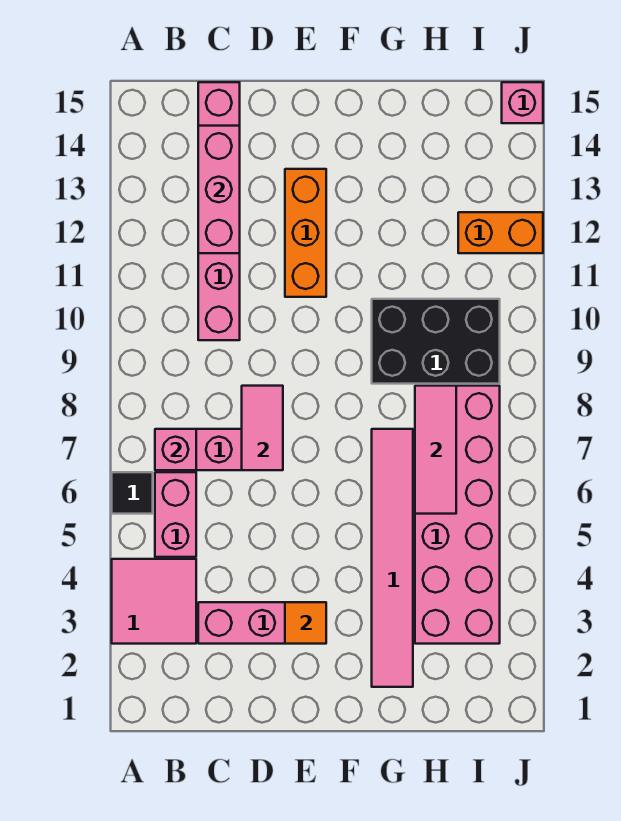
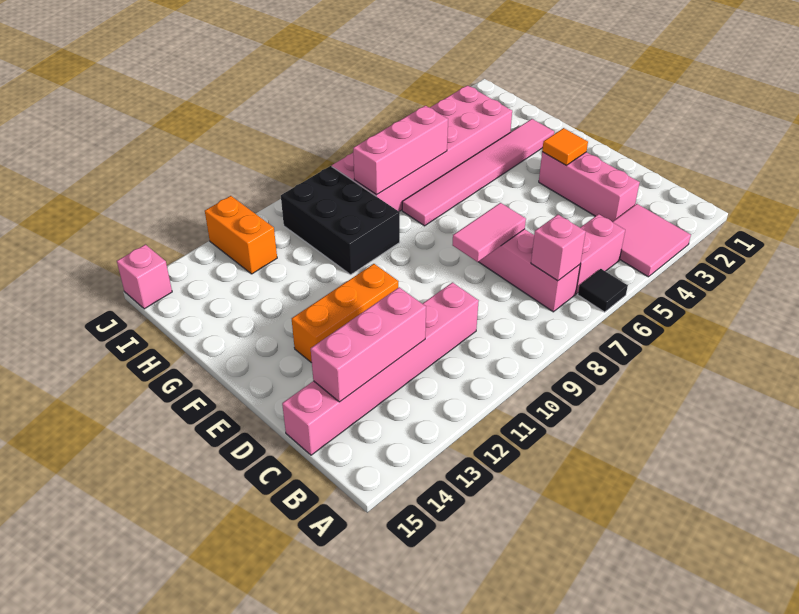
pink 1x3 tile [415,386,456,514] -> pink 1x3 brick [353,106,448,195]

